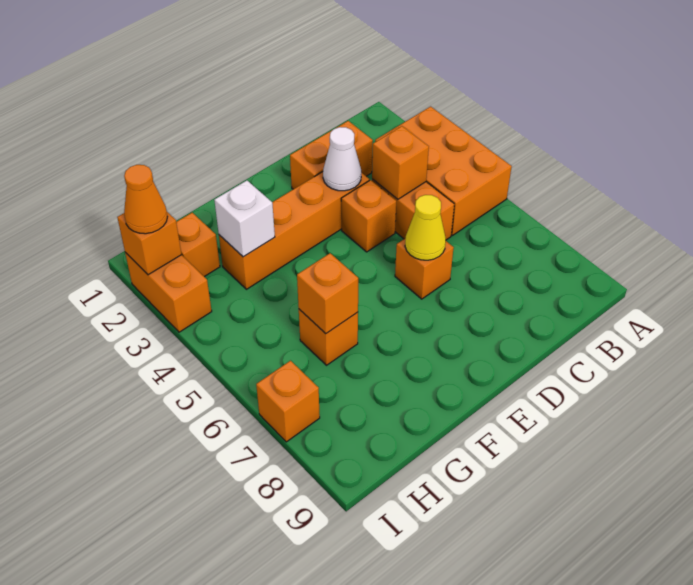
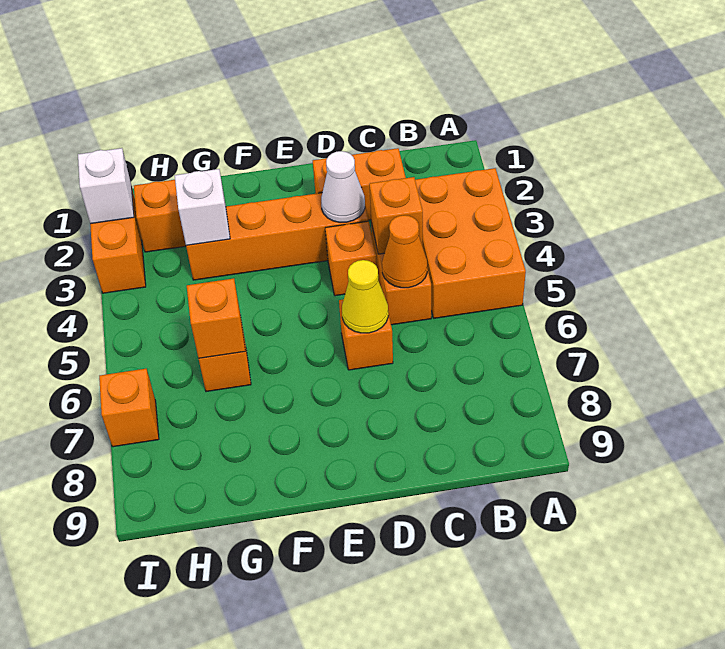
orange 1x1 brick [117,212,182,275] -> white 1x1 brick [78,148,134,224]
orange 1x1 cone [124,165,168,234] -> orange 1x1 cone moved to [382,215,427,288]

